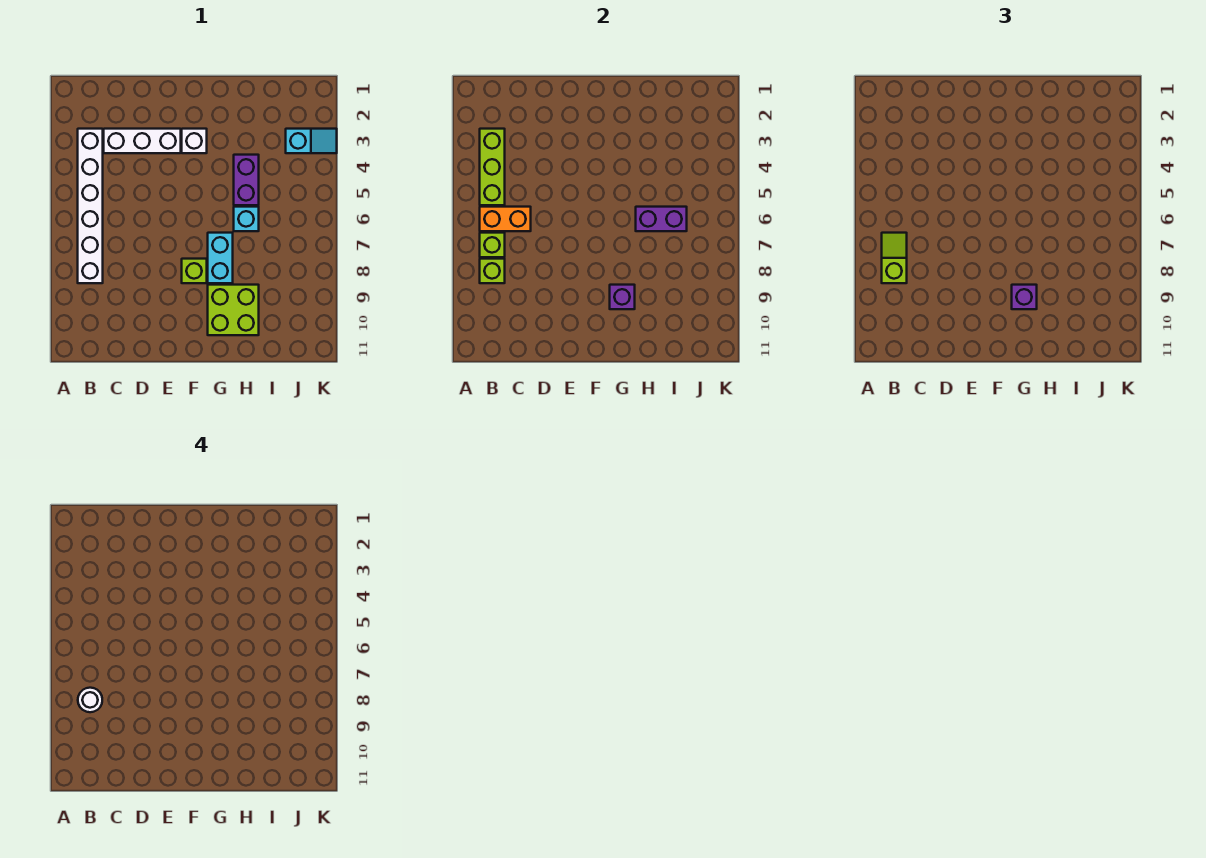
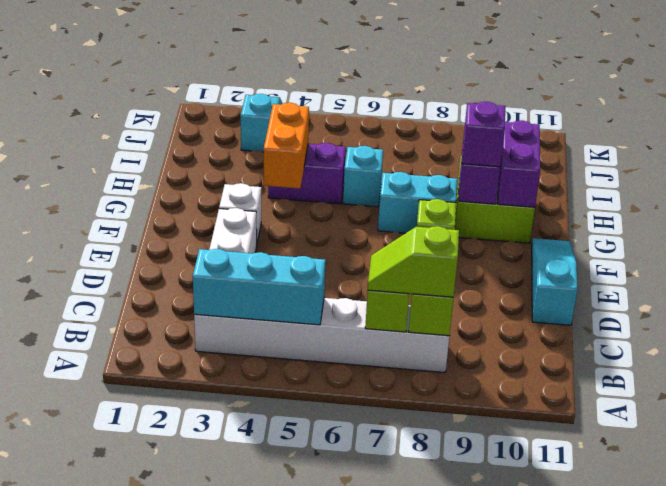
lime 1x3 brick [480,129,505,205] -> cyan 1x3 brick [193,249,325,325]
orange 1x2 brick [480,207,531,231] -> orange 1x2 brick moved to [264,103,309,189]
white 1x1 round brick [78,688,102,712] -> none
none -> cyan 1x3 slope [532,238,578,325]
purple 1x2 brick [636,207,687,231] -> purple 1x2 brick moved to [498,120,540,207]

